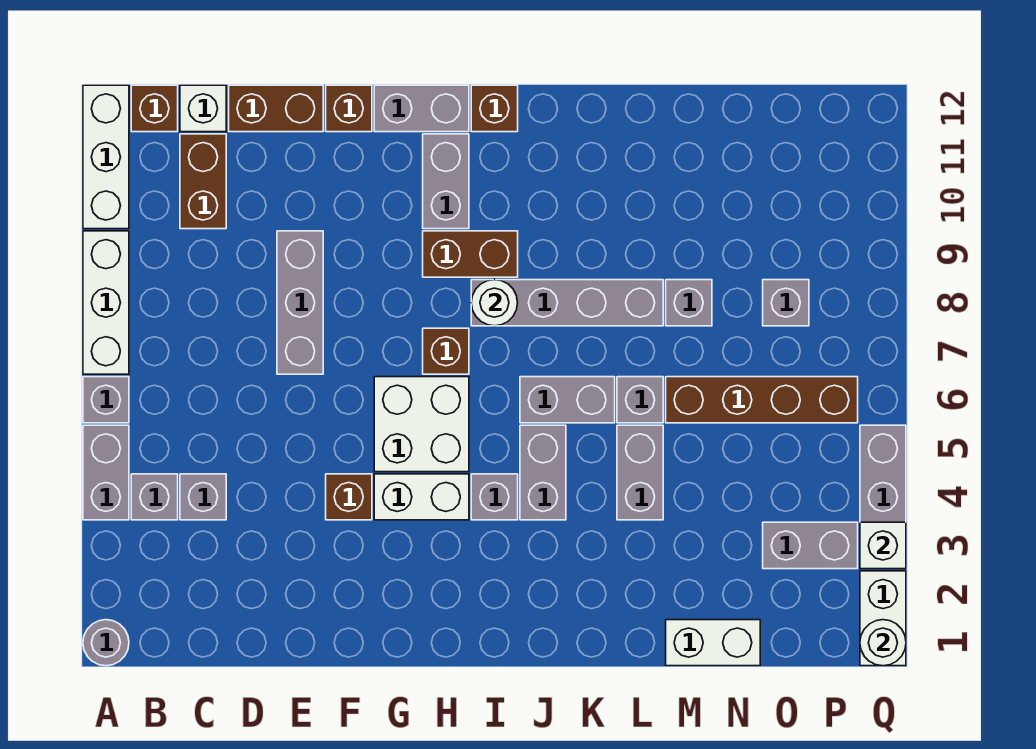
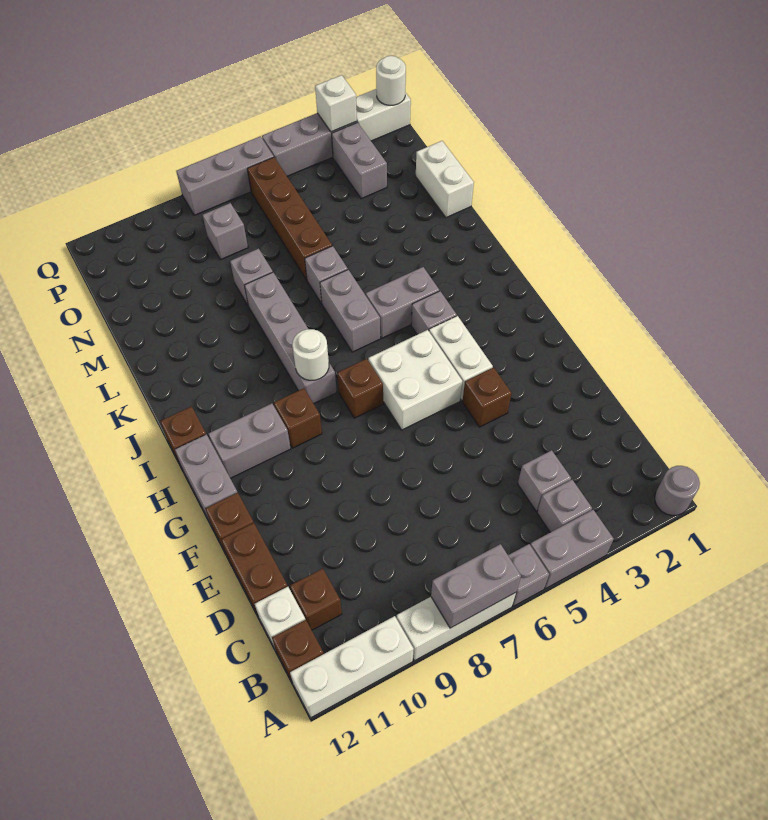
brown 1x2 brick [180,134,226,229] -> brown 1x1 brick [290,569,342,630]
grey 1x3 brick [277,231,323,374] -> grey 1x3 brick moved to [176,136,274,215]
brown 1x2 brick [423,231,518,277] -> brown 1x1 brick [274,388,322,448]
grey 1x2 brick [617,425,663,520] -> grey 1x2 brick moved to [431,544,521,628]

